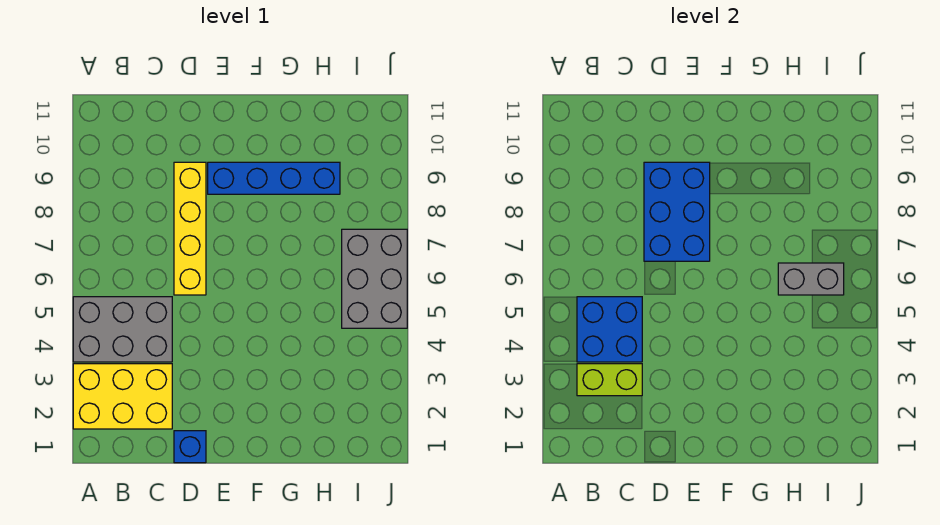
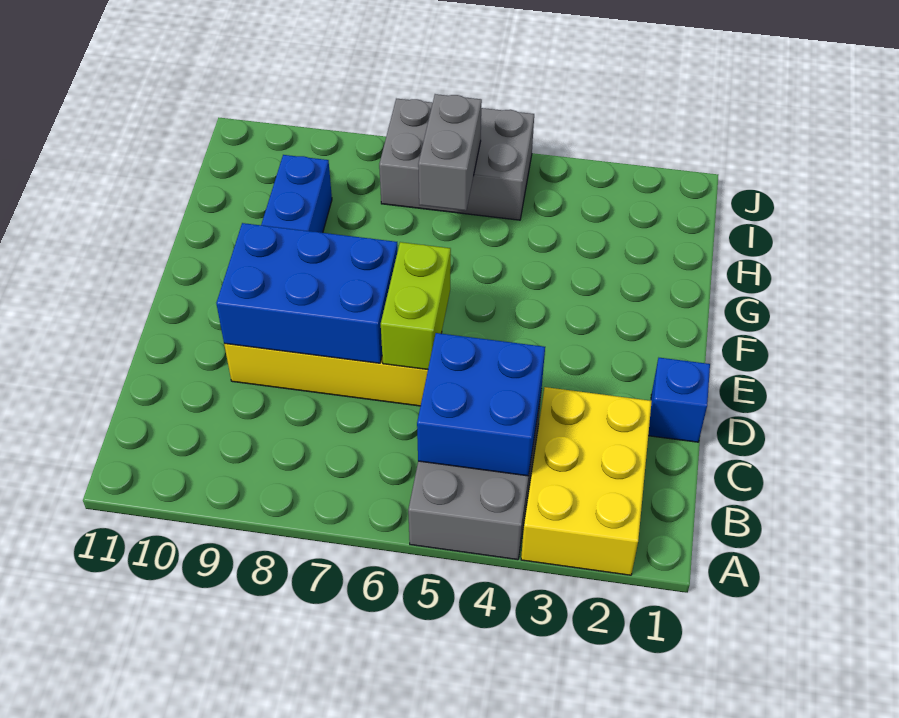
lime 1x2 brick [577,364,642,396] -> lime 1x2 brick moved to [381,242,451,369]

